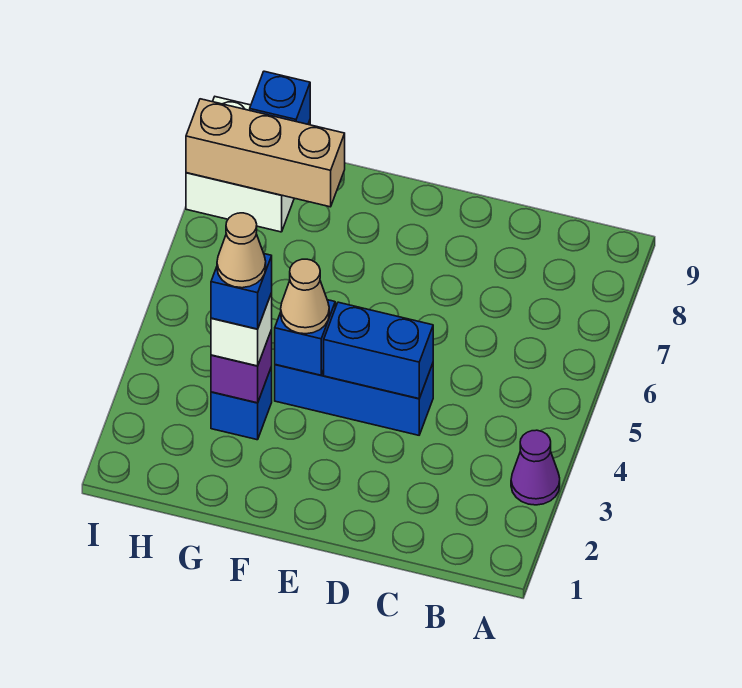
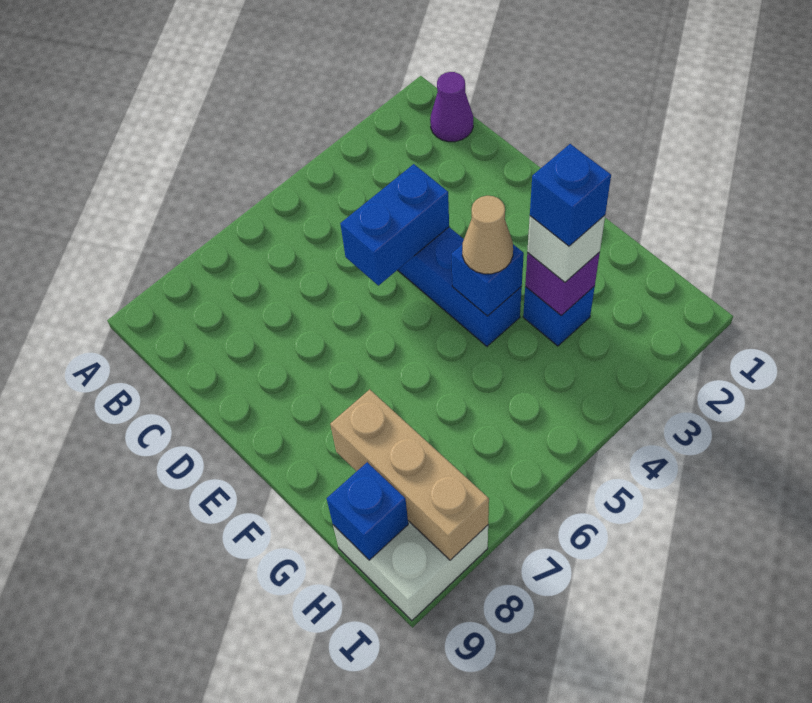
purple 1x1 cone [511,430,560,505] -> purple 1x1 cone moved to [430,72,473,142]
blue 1x2 brick [324,302,433,399] -> blue 1x2 brick turned to [340,164,449,286]
tan 1x1 cone [217,213,266,288] -> none

